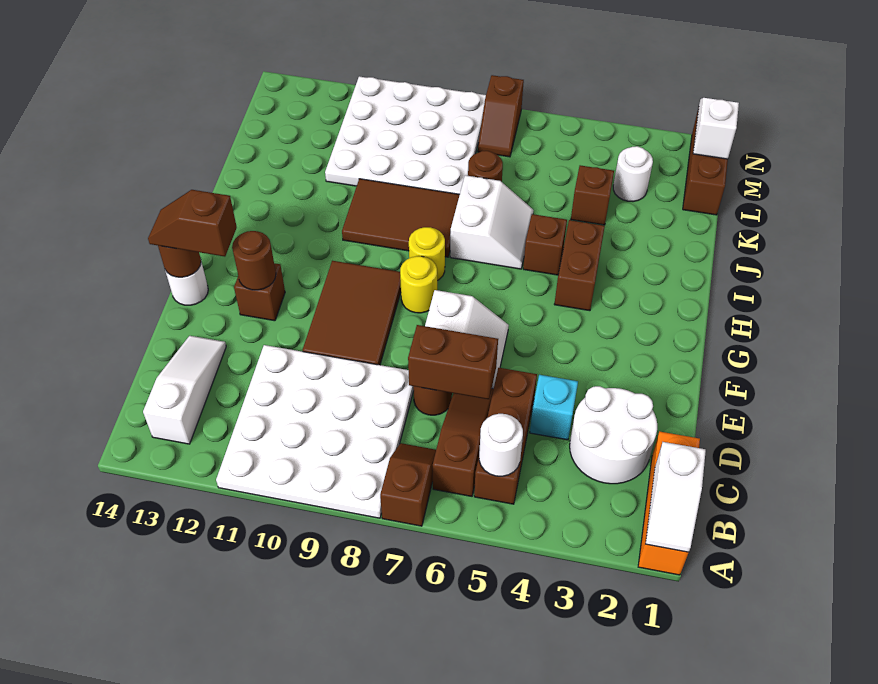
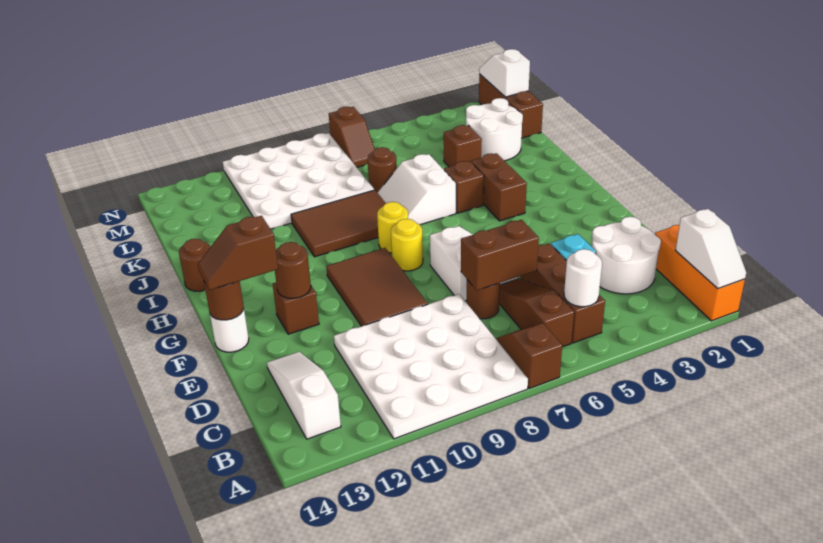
white 2x2 slope [450,175,533,269] -> white 2x2 slope turned to [377,154,456,225]
none -> brown 1x1 round brick [179,239,210,291]
white 1x1 round brick [613,146,653,202] -> white 2x2 round brick [466,98,523,161]

